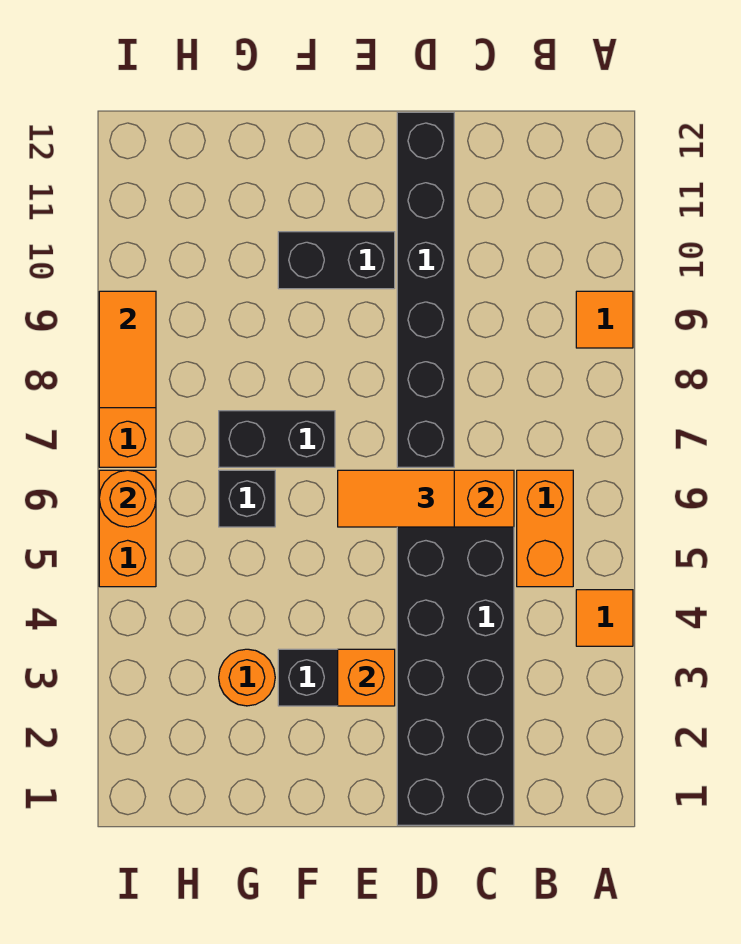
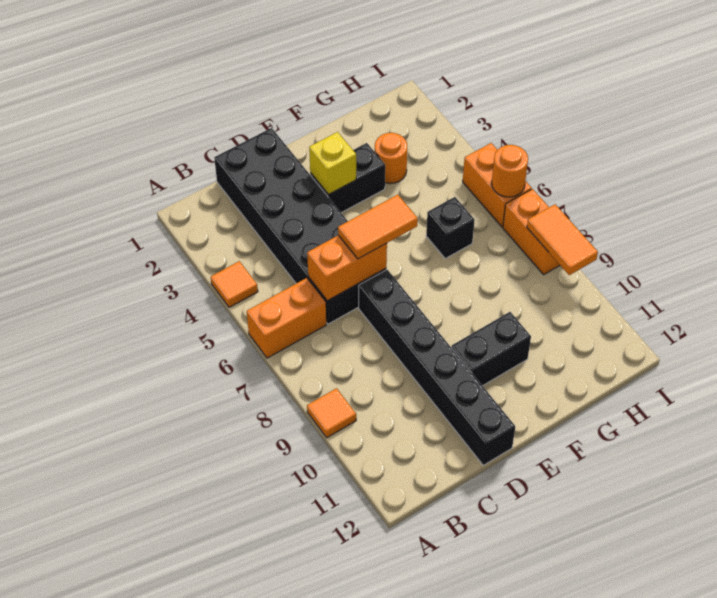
orange 1x2 brick [517,470,573,587] -> orange 1x2 brick turned to [247,278,326,358]
orange 1x1 brick [338,649,395,706] -> yellow 1x1 brick [309,132,356,195]
black 1x2 brick [219,411,335,467] -> none

